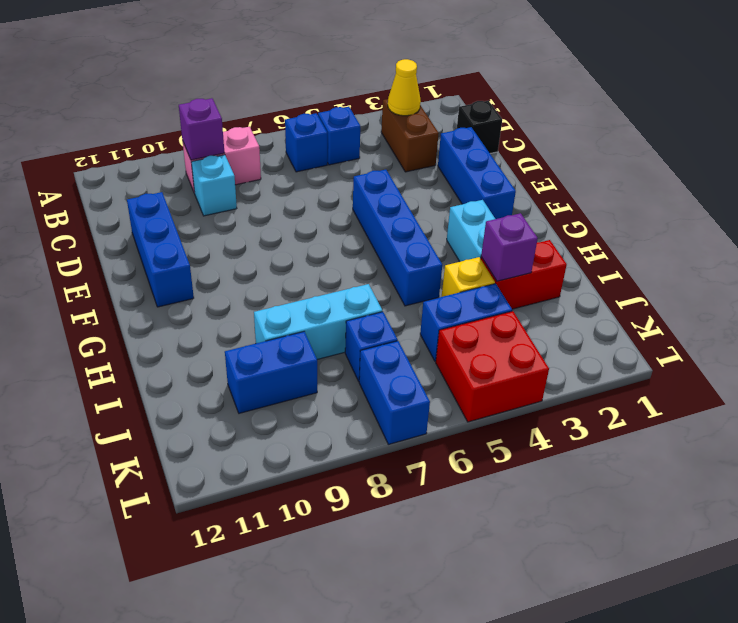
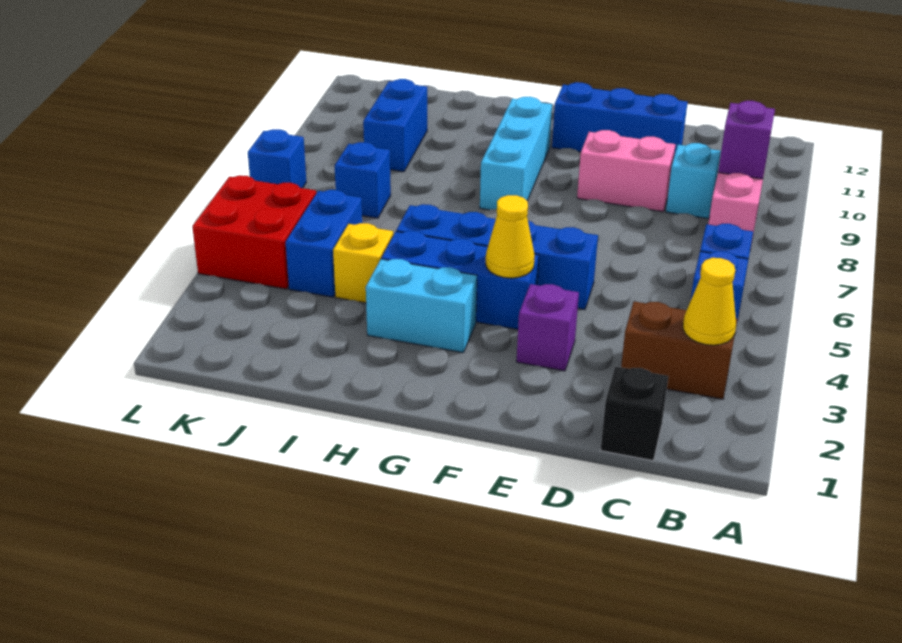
blue 1x3 brick [438,127,516,219] -> blue 1x3 brick moved to [381,231,539,329]
none -> pink 1x2 brick [577,130,675,212]
none -> yellow 1x1 cone [486,195,535,278]
red 1x2 brick [481,240,567,309] -> none
purple 1x1 brick [481,213,538,281] -> purple 1x1 brick moved to [516,284,579,371]
cyan 1x3 brick [254,284,382,359] -> cyan 1x3 brick moved to [480,97,552,210]
blue 1x2 brick [359,341,430,444] -> blue 1x1 brick [248,129,306,188]

